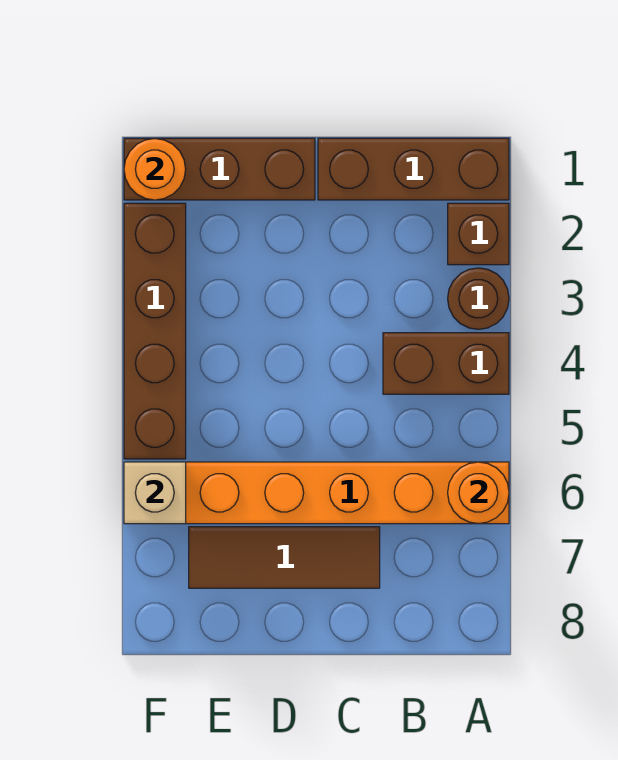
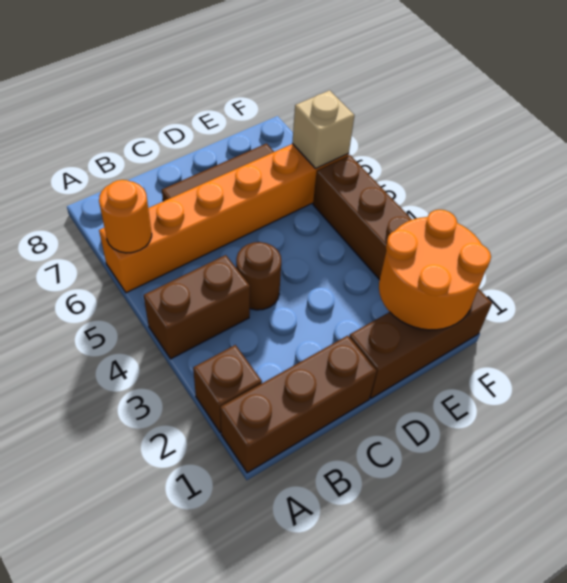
brown 1x1 round brick [448,268,509,329] -> brown 1x1 round brick moved to [236,242,281,310]
orange 1x1 round brick [124,138,186,200] -> orange 2x2 round brick [379,210,491,330]

